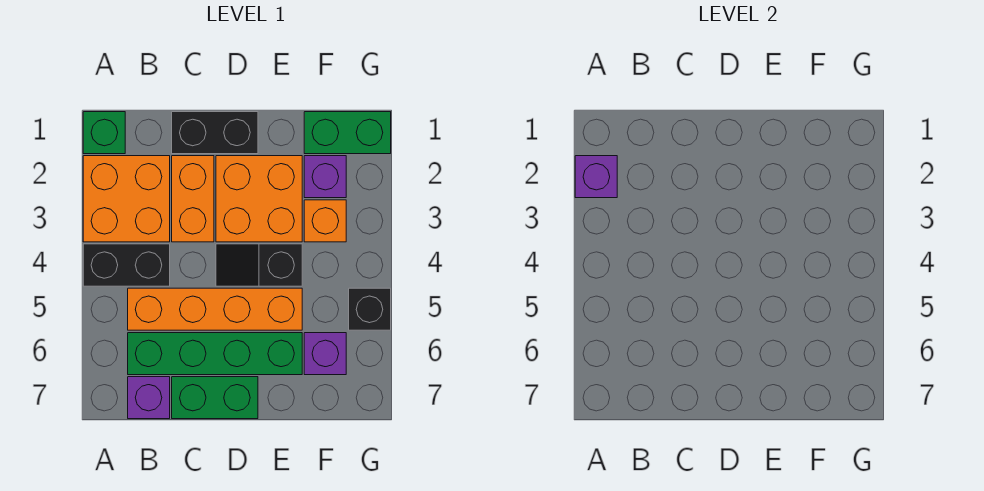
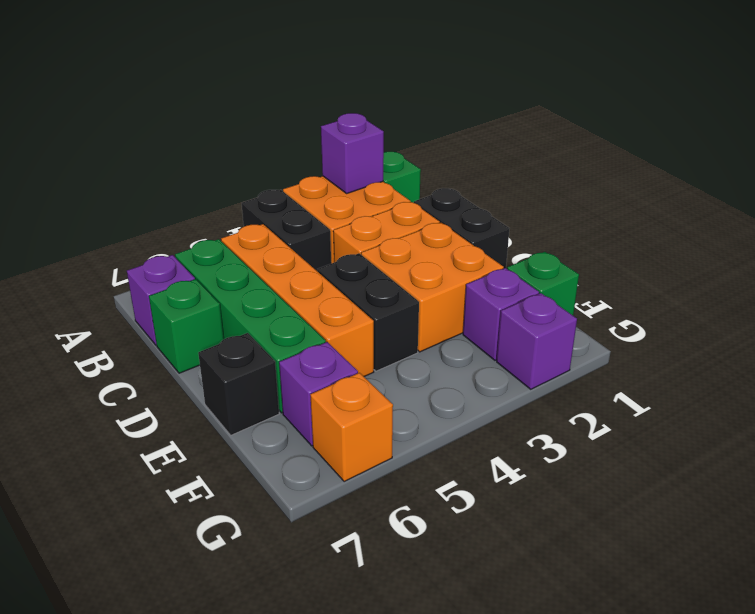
green 1x2 brick [172,377,258,419] -> green 1x1 brick [149,279,224,373]
black 1x2 slope [216,244,302,286] -> black 1x2 brick [317,253,419,371]
green 1x2 brick [304,112,391,154] -> green 1x1 brick [507,252,579,315]
orange 1x1 brick [304,200,346,242] -> orange 1x1 brick moved to [310,373,393,482]
none -> purple 1x1 brick [497,293,577,389]
black 1x1 brick [349,288,391,330] -> black 1x1 brick moved to [198,333,279,435]

